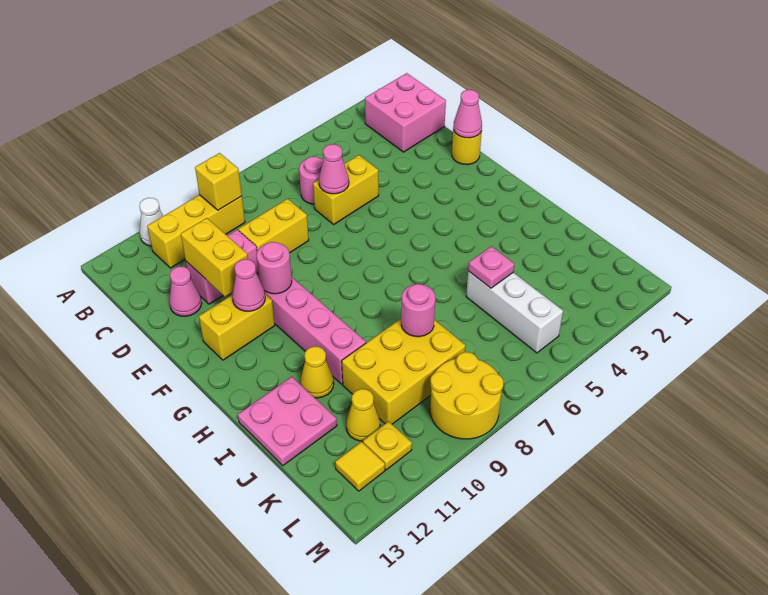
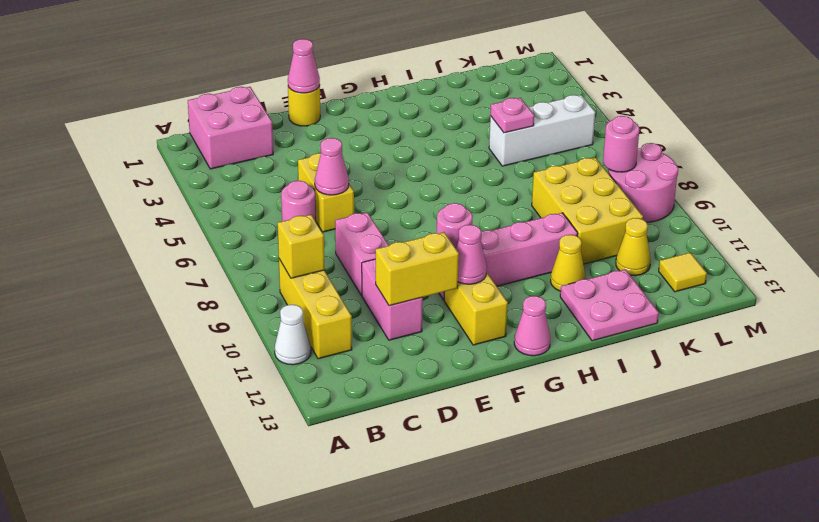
yellow 1x2 brick [239,199,309,253] -> pink 1x2 brick [335,212,389,295]
pink 1x1 cone [169,266,202,316] -> pink 1x1 cone moved to [514,296,550,356]
pink 1x1 round brick [401,284,435,337] -> pink 1x1 round brick moved to [603,116,639,172]
yellow 2x2 round brick [430,352,503,439] -> pink 2x2 round brick [608,143,678,222]
yellow 1x1 plate [363,421,412,470] -> none

